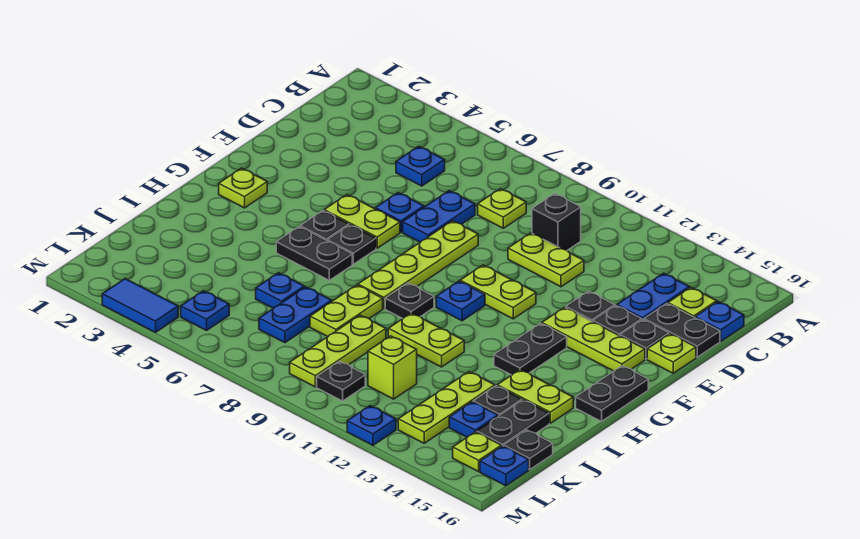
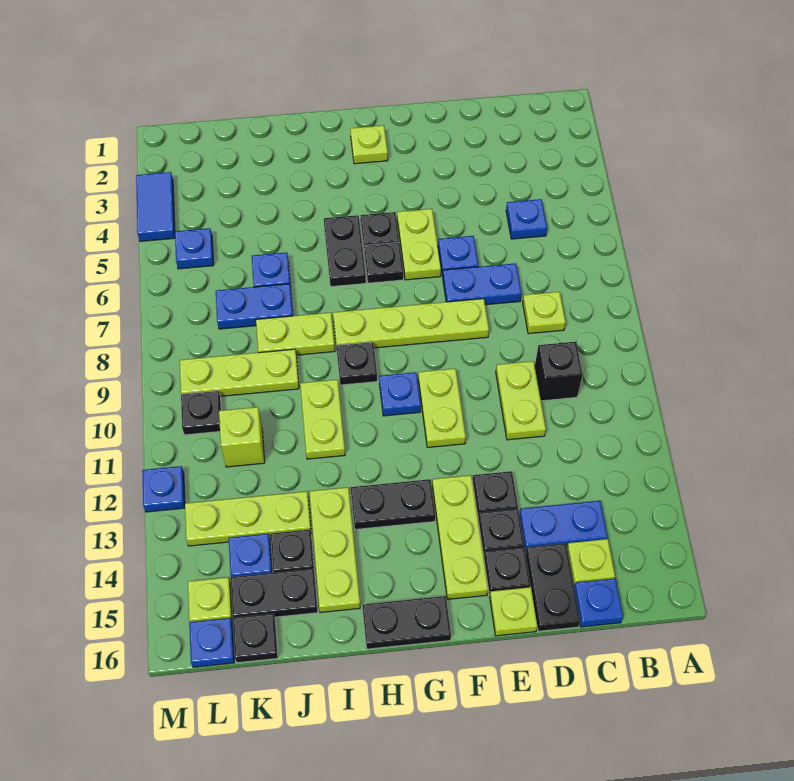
lime 1x2 plate [497,370,573,423] -> lime 1x3 plate [309,487,360,613]

